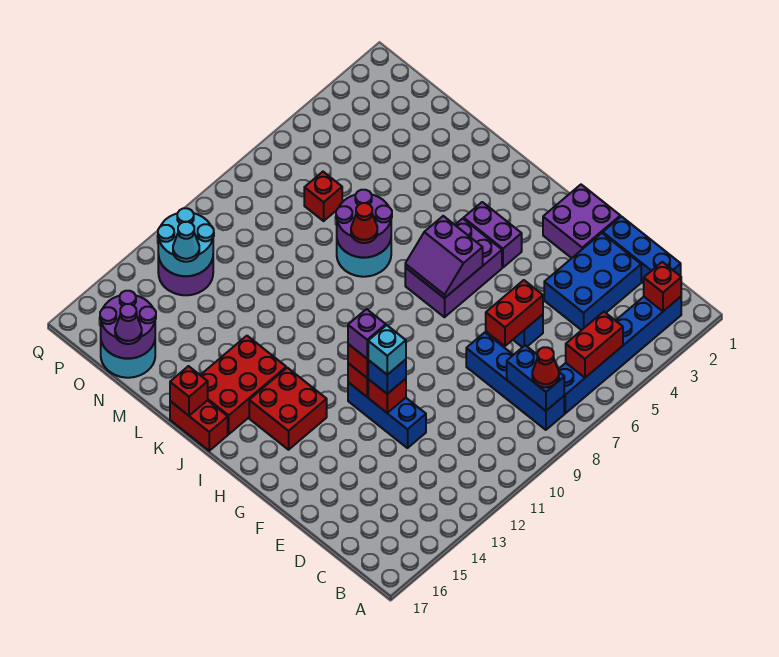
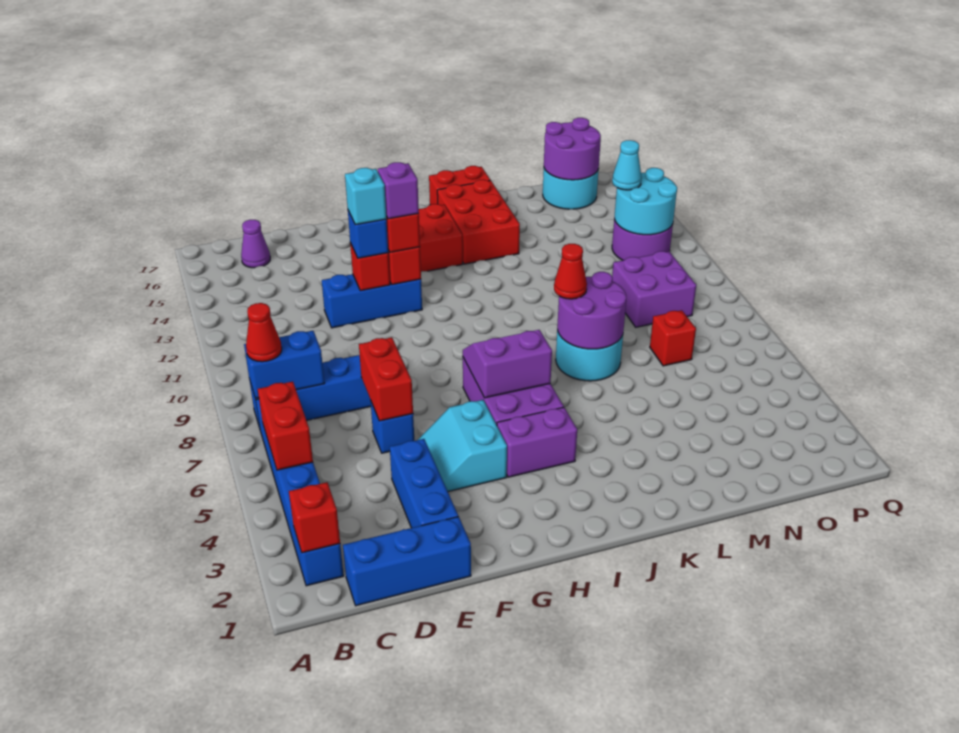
blue 2x3 brick [544,233,641,330] -> blue 1x3 brick [390,439,458,528]
purple 2x2 brick [543,185,620,258] -> purple 2x2 brick moved to [612,251,696,327]
none -> cyan 2x2 slope [418,400,507,492]
red 1x1 brick [170,366,208,416] -> none
purple 1x1 cone [115,304,142,344] -> purple 1x1 cone moved to [241,220,270,268]

